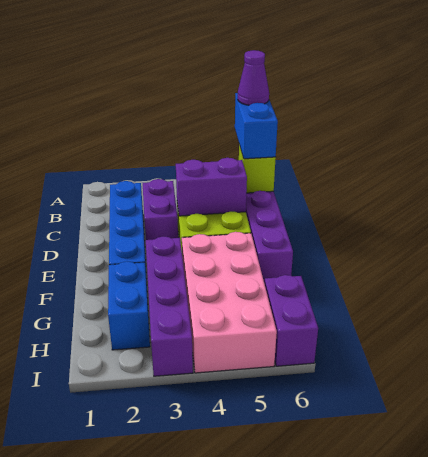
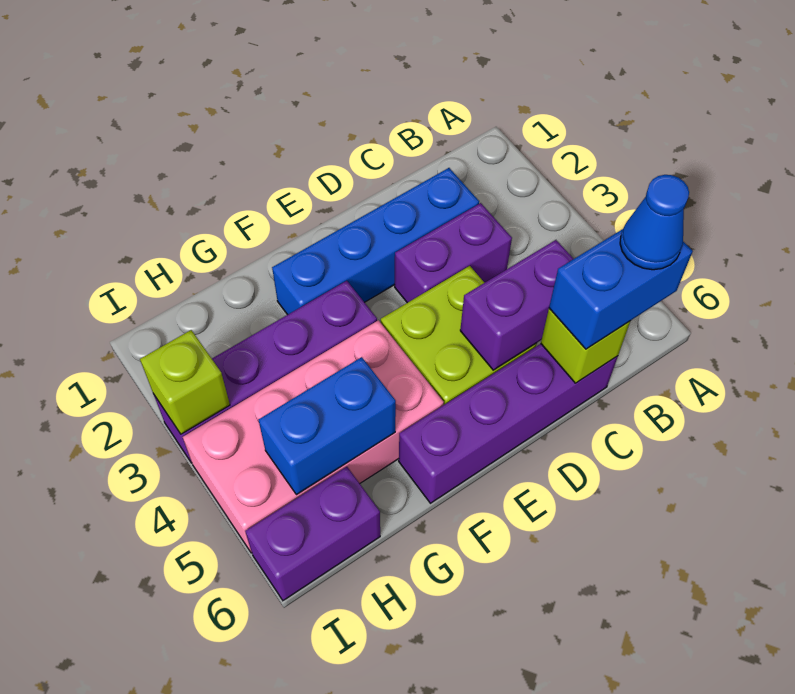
purple 1x1 cone [238,50,269,105] -> blue 1x1 cone [620,175,689,270]
purple 1x2 brick [176,158,247,216] -> purple 1x2 brick turned to [460,240,573,370]
blue 1x2 brick [108,261,150,350] -> blue 1x2 brick moved to [259,357,396,495]
none -> lime 1x1 brick [140,330,230,434]

